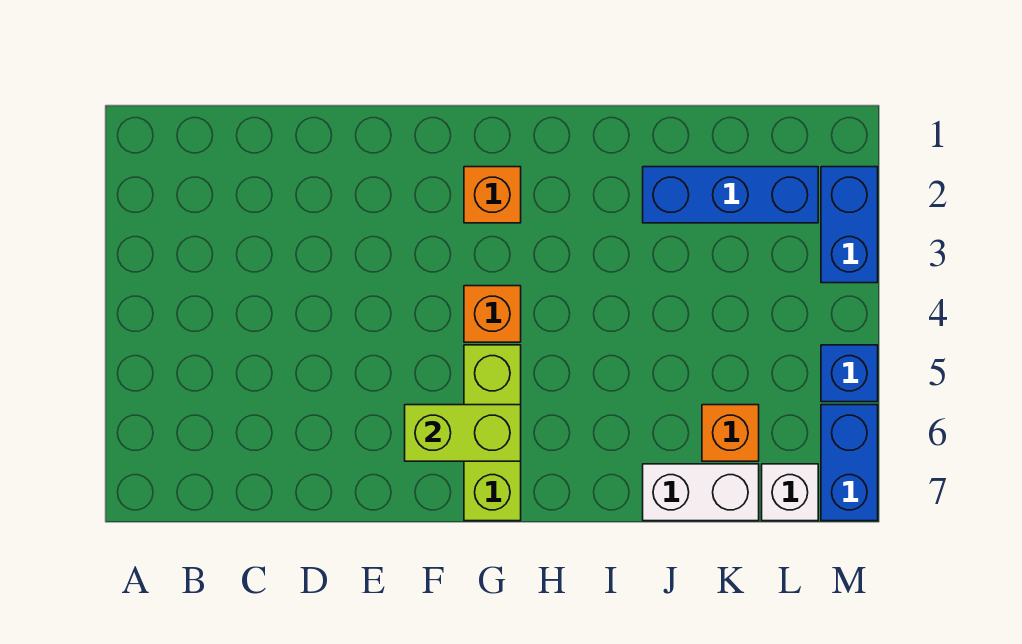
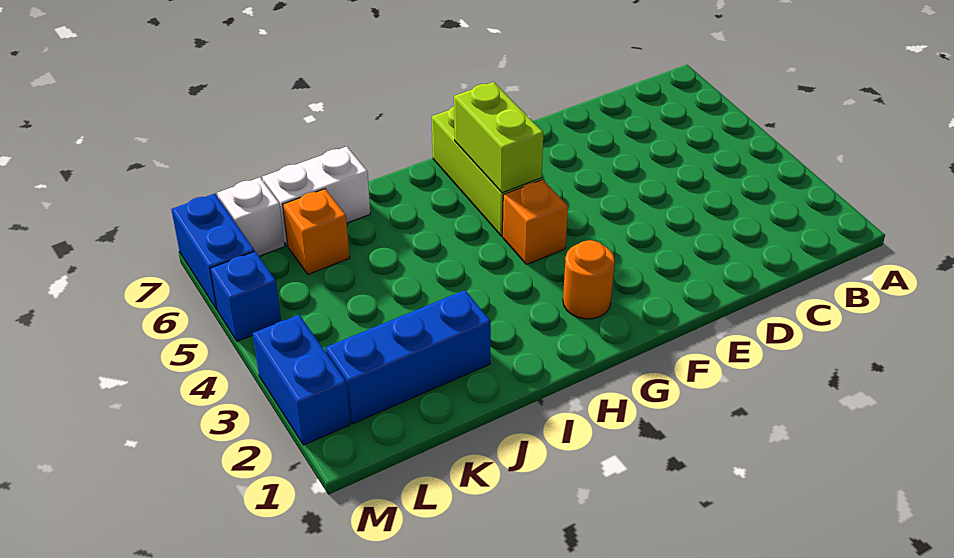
lime 1x2 brick [405,405,521,461] -> lime 1x2 brick turned to [454,82,543,193]
orange 1x1 brick [464,167,521,223] -> orange 1x1 round brick [563,240,614,319]

